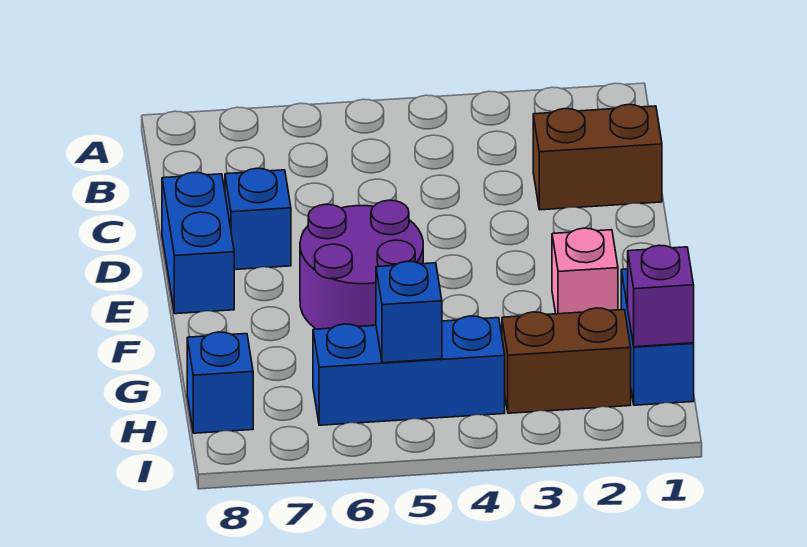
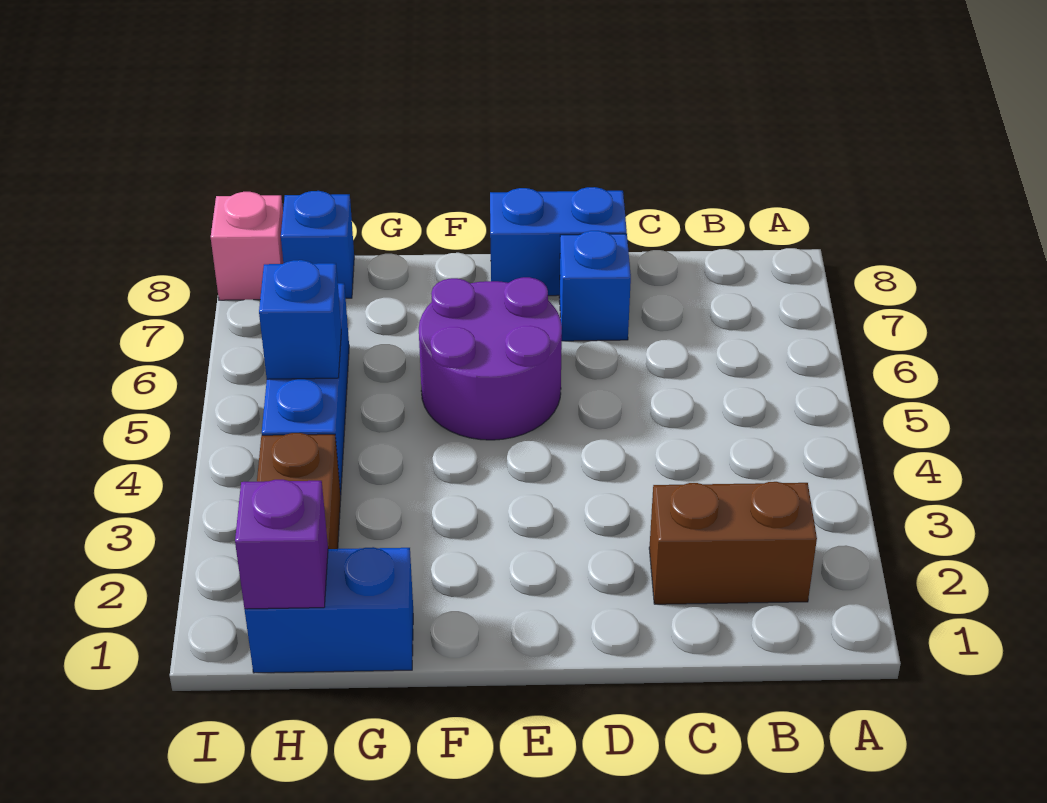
brown 1x2 brick [533,105,662,210] -> brown 1x2 brick turned to [649,482,817,604]
pink 1x1 brick [552,228,618,314] -> pink 1x1 brick moved to [211,192,283,300]

